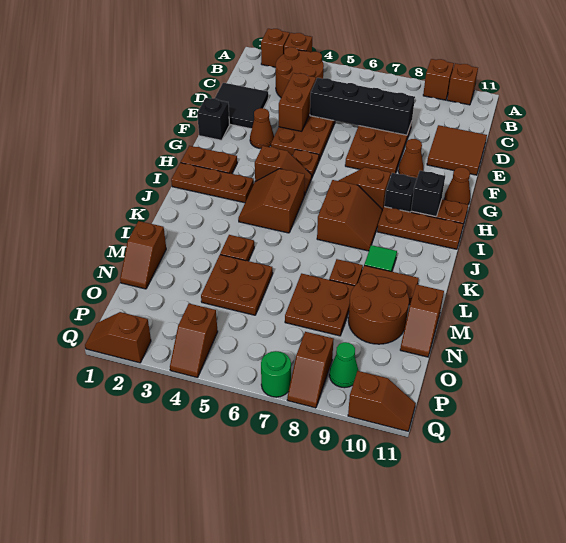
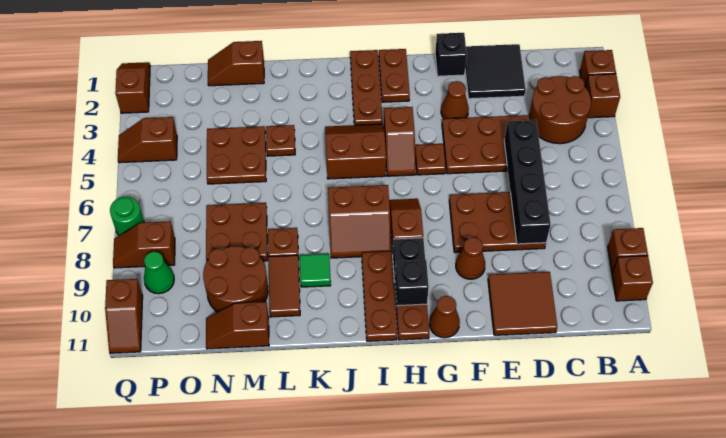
brown 1x2 brick [279,73,316,131] -> none

